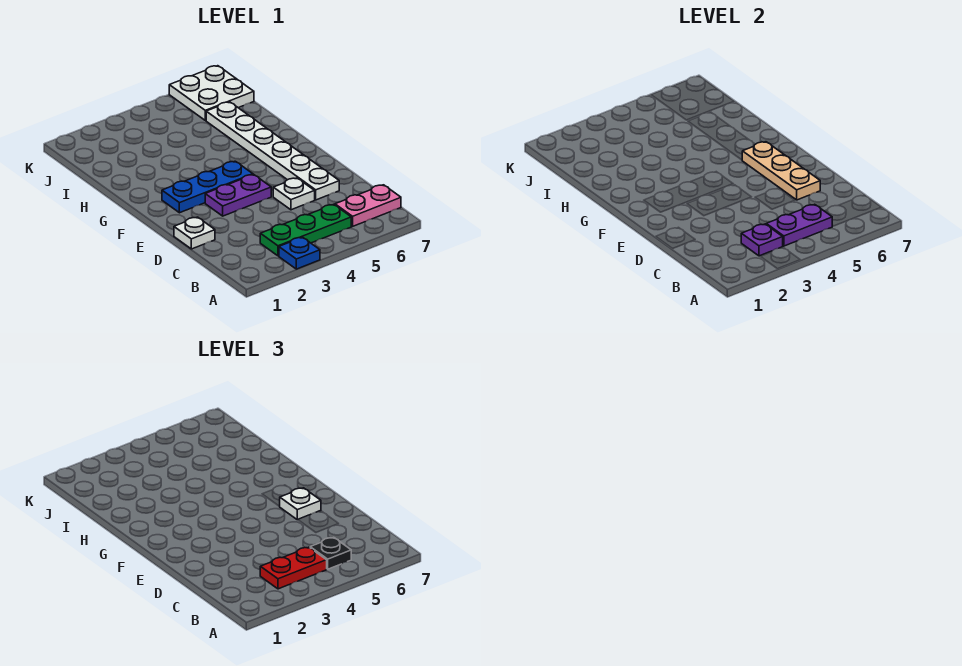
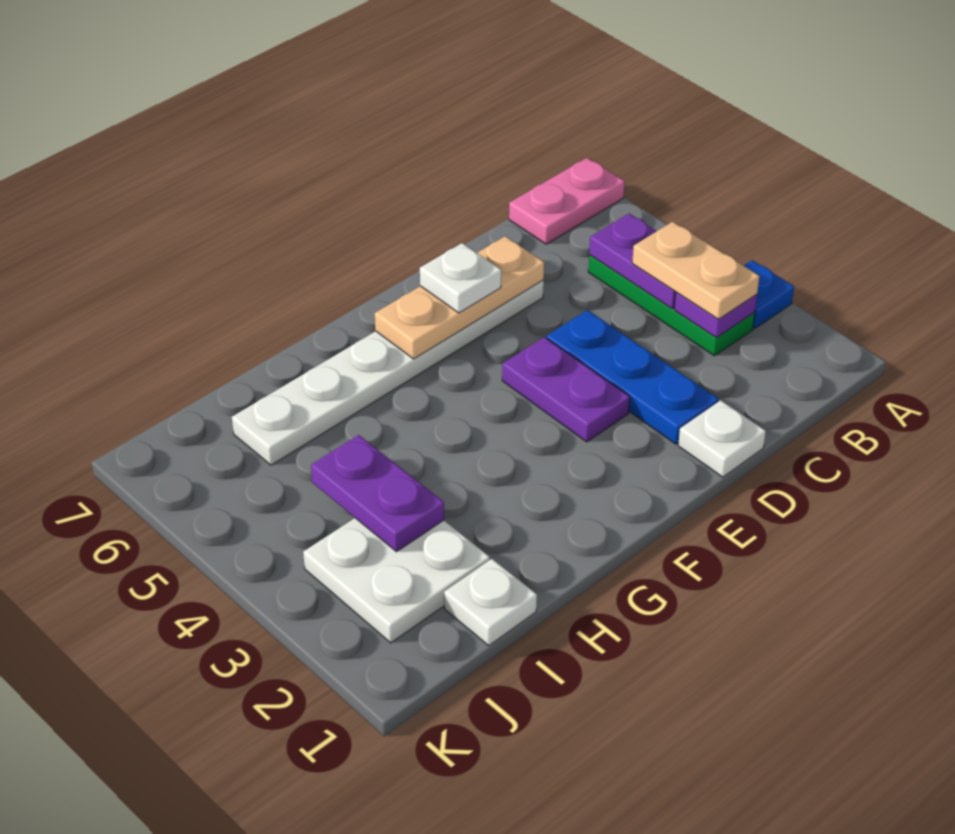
red 1x2 plate [260,547,327,589] -> tan 1x2 plate [632,222,759,319]
black 1x1 plate [310,537,351,569] -> none
pink 1x2 plate [335,185,401,226] -> pink 1x2 plate turned to [509,158,625,244]
white 1x1 plate [273,178,315,210] -> white 1x1 plate moved to [444,559,537,646]
blue 1x3 plate [162,161,253,213] -> blue 1x3 plate moved to [547,310,718,444]
none -> purple 1x2 plate [311,435,444,552]
white 2x2 plate [169,66,254,120] -> white 2x2 plate moved to [303,518,490,643]

